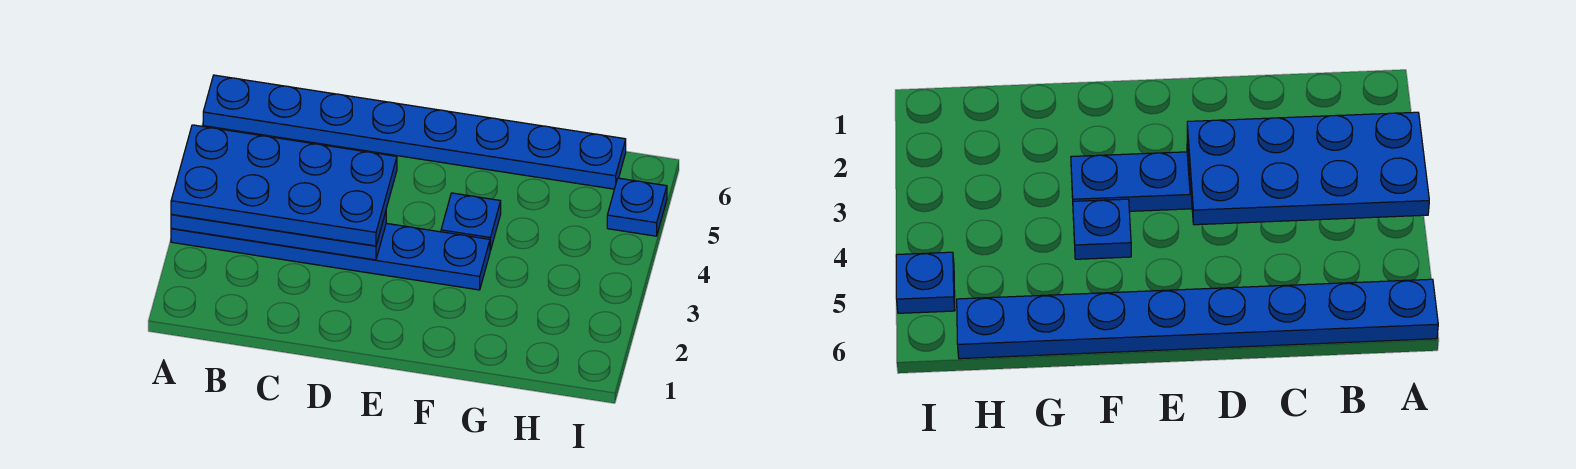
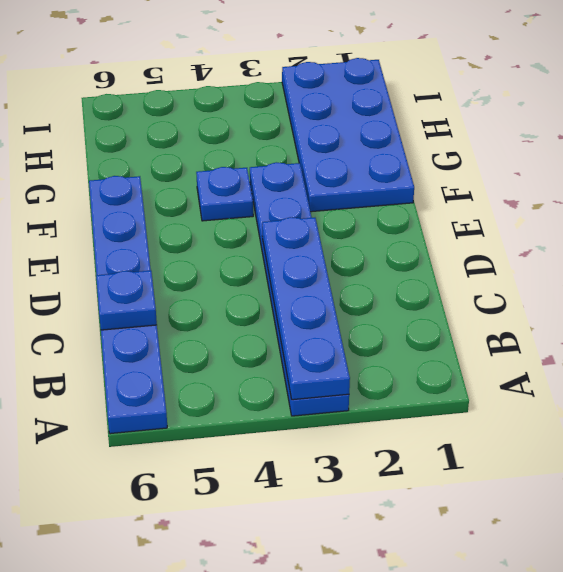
blue 2x4 plate [171,125,397,246] -> blue 2x4 plate moved to [282,58,414,212]
blue 1x8 plate [203,75,626,189] -> blue 1x6 plate [89,176,167,434]
blue 1x1 plate [607,178,667,236] -> blue 1x1 plate moved to [96,270,157,330]

